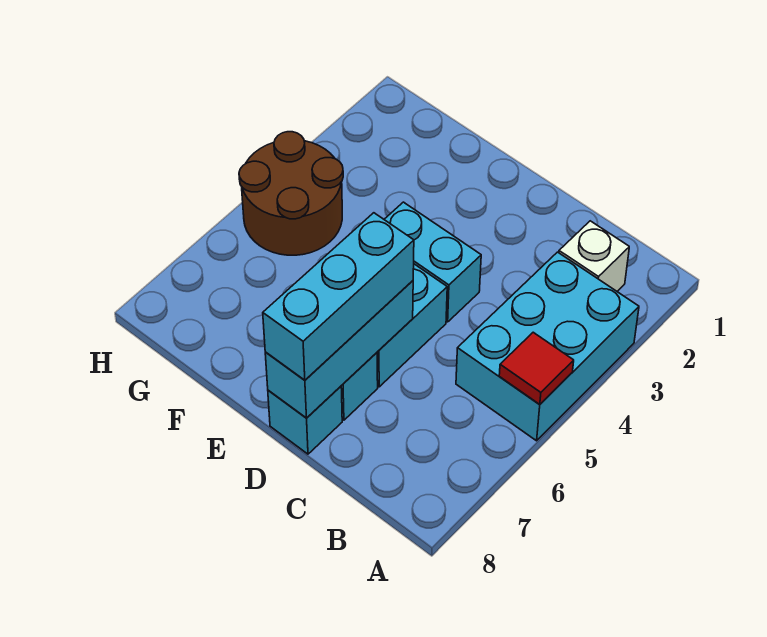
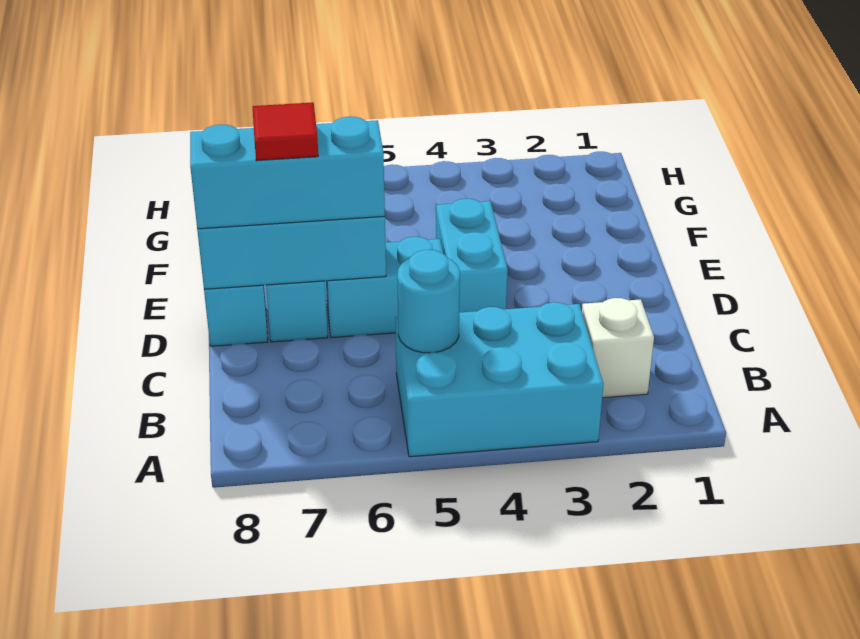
red 1x1 tile [499,332,574,404] -> red 1x1 tile moved to [253,102,318,161]
none -> cyan 1x1 round brick [397,250,460,353]
brown 2x2 round brick [239,132,343,255] -> none

